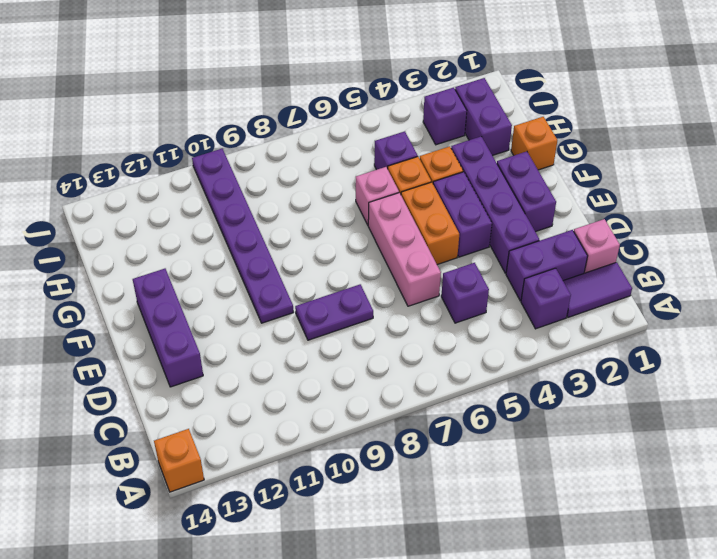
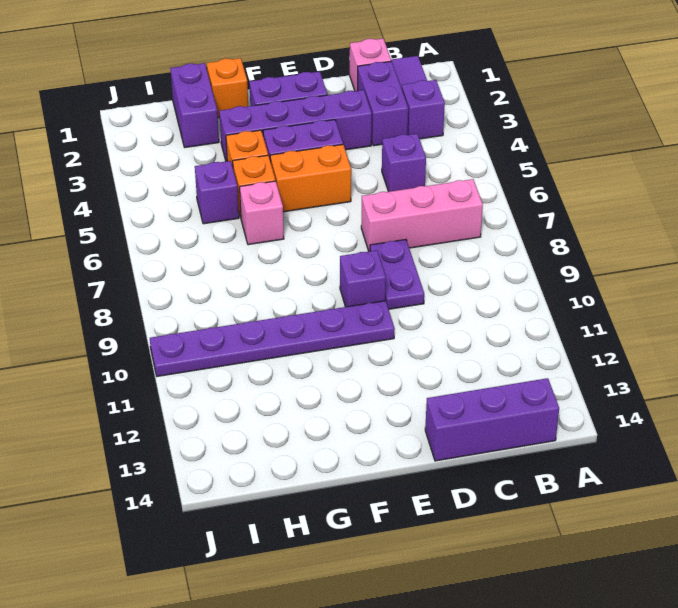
orange 1x1 brick [154,429,204,492] -> none
pink 1x3 brick [368,193,441,306] -> pink 1x3 brick moved to [361,179,483,251]
purple 1x3 brick [133,269,203,387] -> purple 1x3 brick moved to [425,378,559,461]
purple 1x2 brick [455,78,512,156] -> purple 1x2 brick turned to [170,63,219,147]
purple 1x1 brick [423,88,467,145] -> purple 1x1 brick moved to [340,250,386,307]

